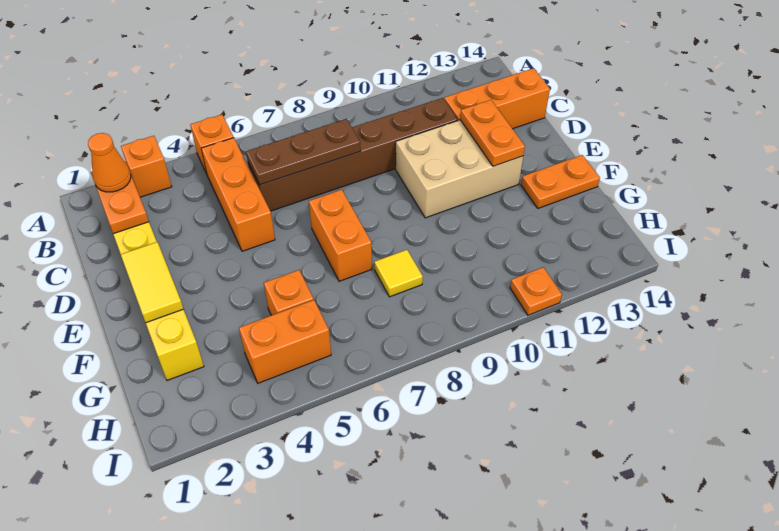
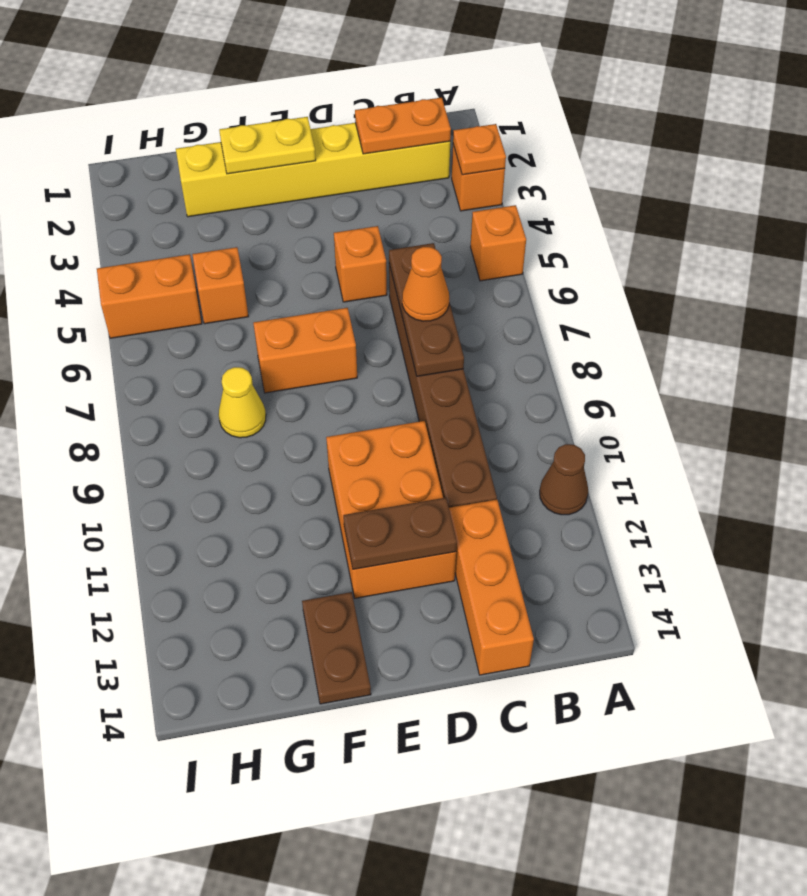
none -> brown 1x1 cone [540,444,588,515]
orange 1x1 cone [88,133,131,192] -> orange 1x1 cone moved to [402,247,449,321]
orange 1x3 brick [201,138,275,251] -> orange 1x1 brick [334,226,387,302]
tan 2x3 brick [396,120,523,218] -> orange 2x3 brick [326,421,456,598]
orange 1x2 plate [460,100,525,166] -> brown 1x2 plate [343,498,457,569]
yellow 1x2 tile [121,242,183,323] -> yellow 1x2 plate [219,117,316,174]
orange 1x2 plate [521,155,600,208] -> brown 1x2 plate [302,592,371,704]
yellow 1x1 tile [374,250,423,297] -> yellow 1x1 cone [219,367,266,438]
orange 1x2 brick [239,300,331,383] -> orange 1x2 brick turned to [97,254,202,338]
orange 1x1 plate [510,267,562,315] -> orange 1x1 plate moved to [453,124,506,175]

